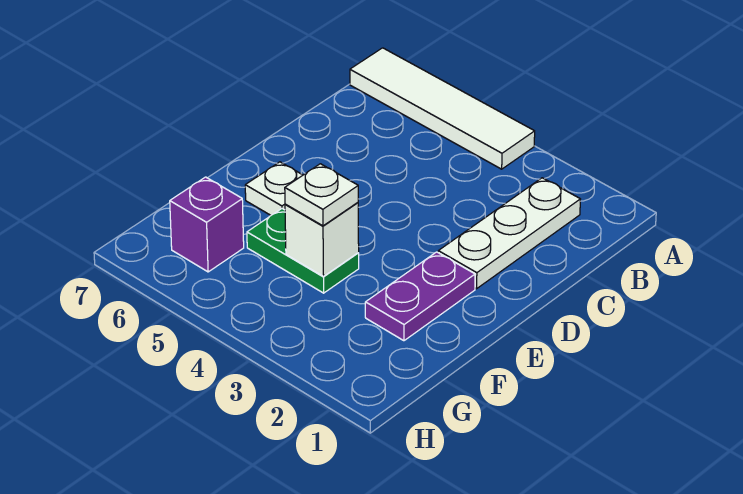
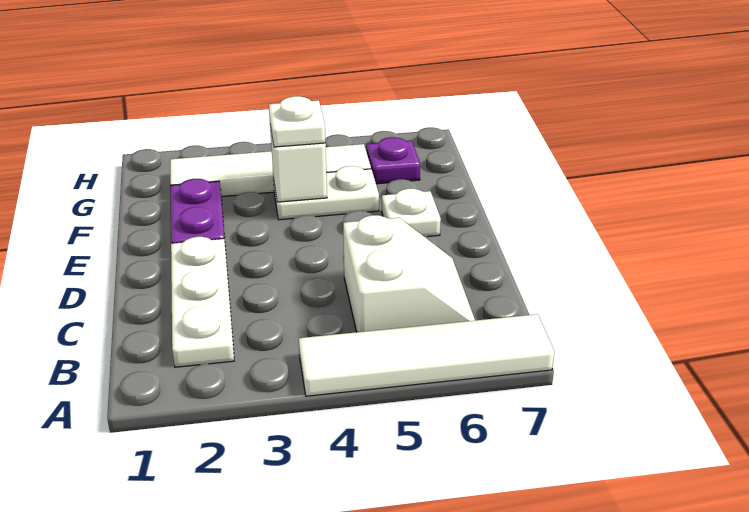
none -> white 2x2 slope [343,215,475,332]
green 1x2 plate [247,209,359,293] -> white 1x2 plate [273,166,379,220]
none -> white 1x4 tile [170,144,371,197]
purple 1x1 brick [170,177,244,272] -> purple 1x1 plate [366,137,420,184]

